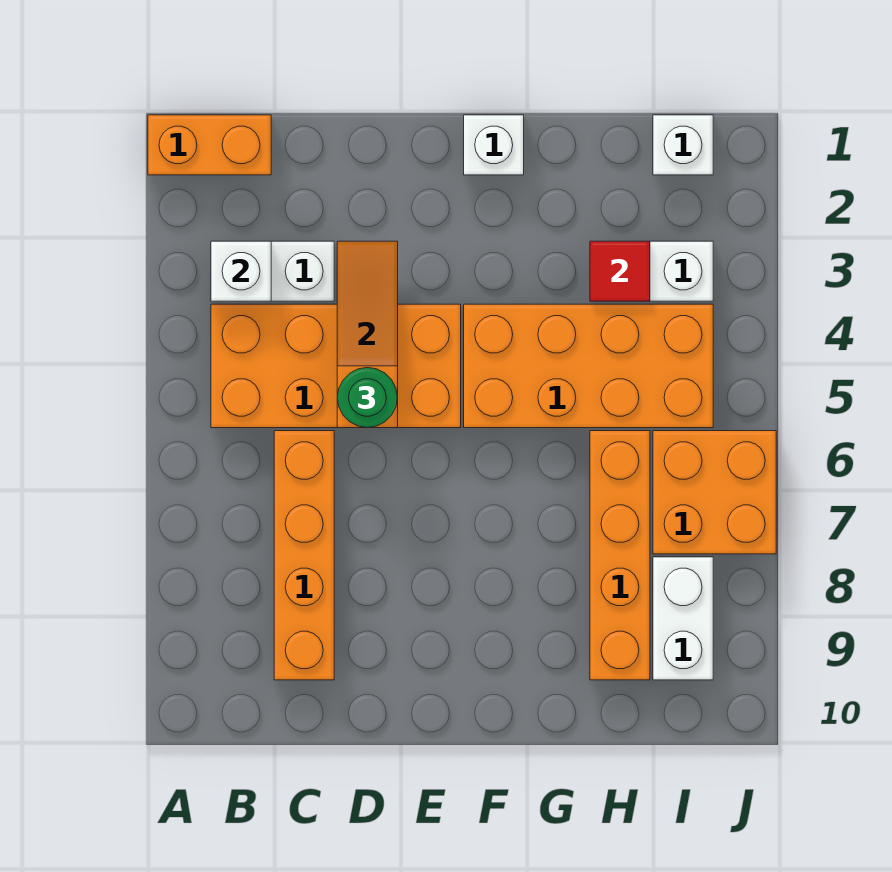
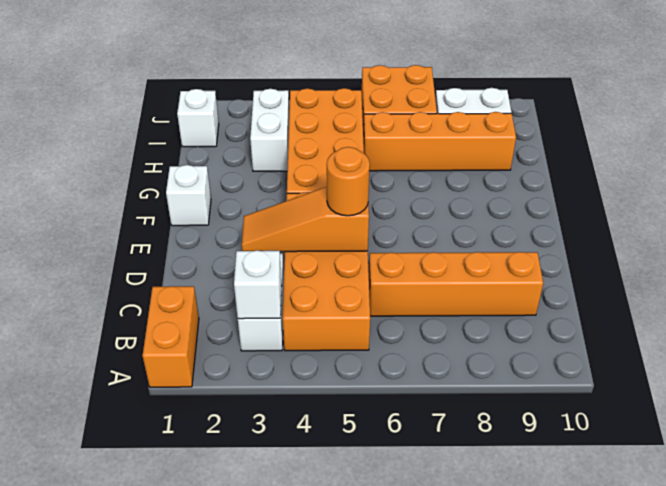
green 1x1 round brick [337,368,398,428] -> orange 1x1 round brick [327,147,370,216]
red 1x1 tile [590,241,650,301] -> none

